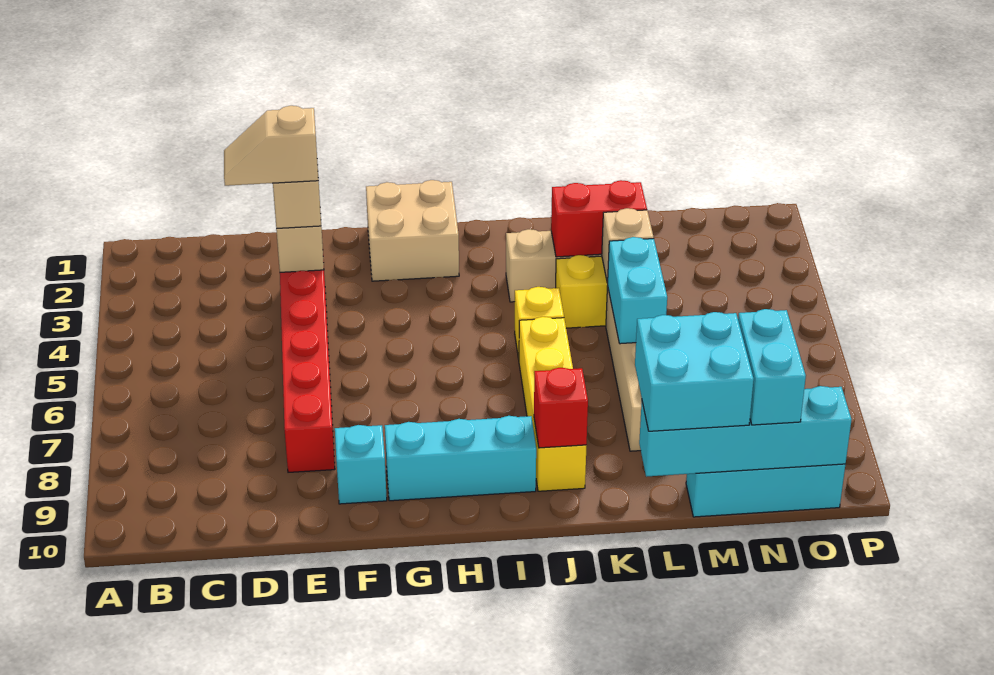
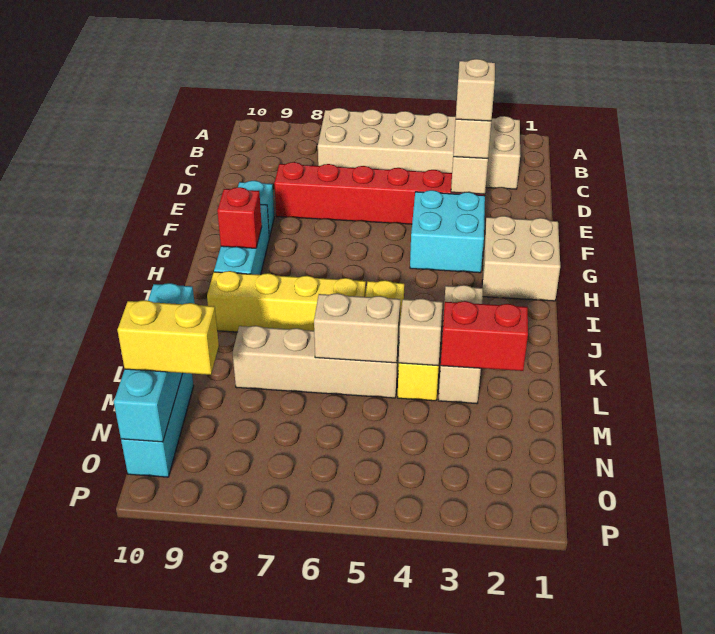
none -> tan 2x6 brick [318,108,520,189]
red 1x1 brick [534,368,588,448] -> red 1x1 brick moved to [217,187,262,248]
red 1x2 brick [551,180,647,257] -> red 1x2 brick turned to [441,301,528,371]
cyan 1x2 brick [608,237,667,344] -> tan 1x2 brick [314,293,400,363]
cyan 2x2 brick [635,312,754,431] -> cyan 2x2 brick moved to [410,190,485,273]
cyan 1x2 brick [738,309,806,425] -> yellow 1x2 brick [118,300,219,375]

